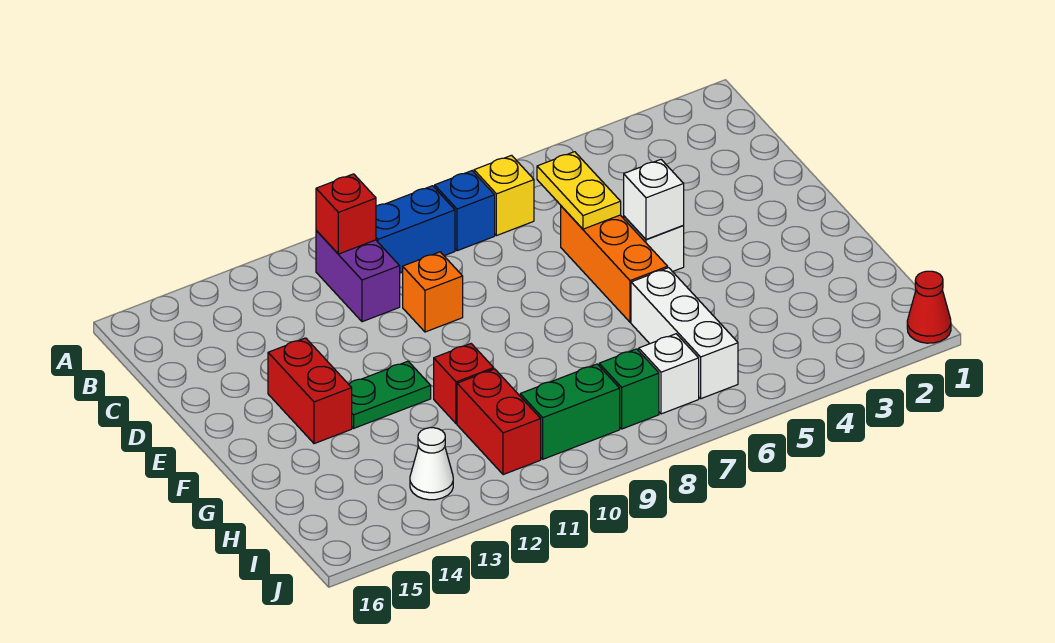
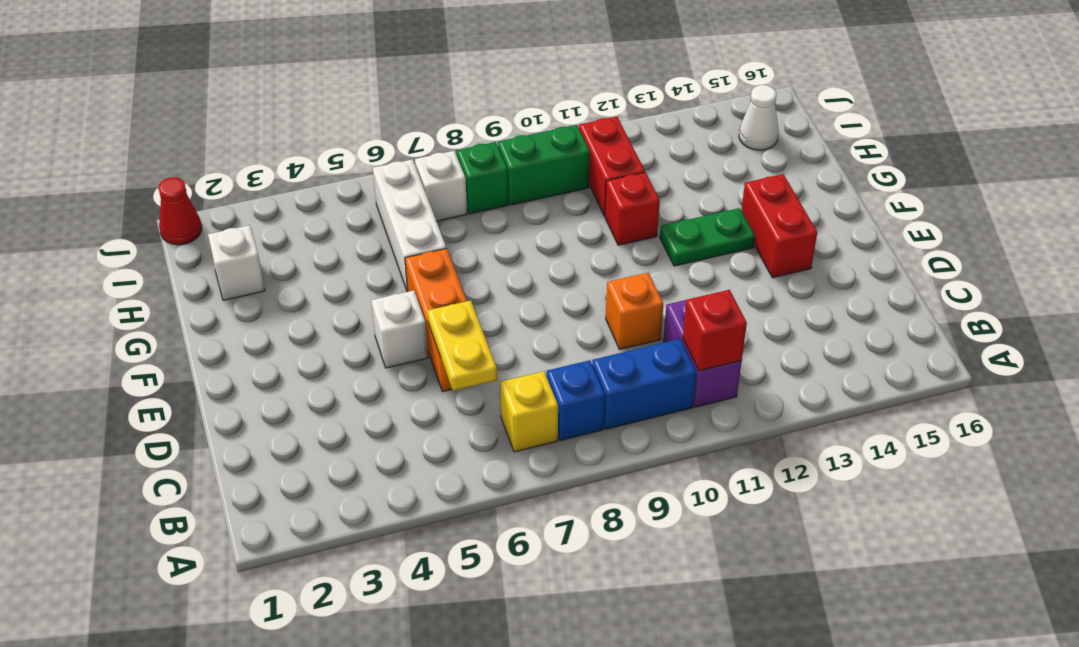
white 1x1 brick [624,160,684,239] -> white 1x1 brick moved to [208,225,265,300]
white 1x1 cone [410,428,453,500] -> white 1x1 cone moved to [739,85,779,150]

